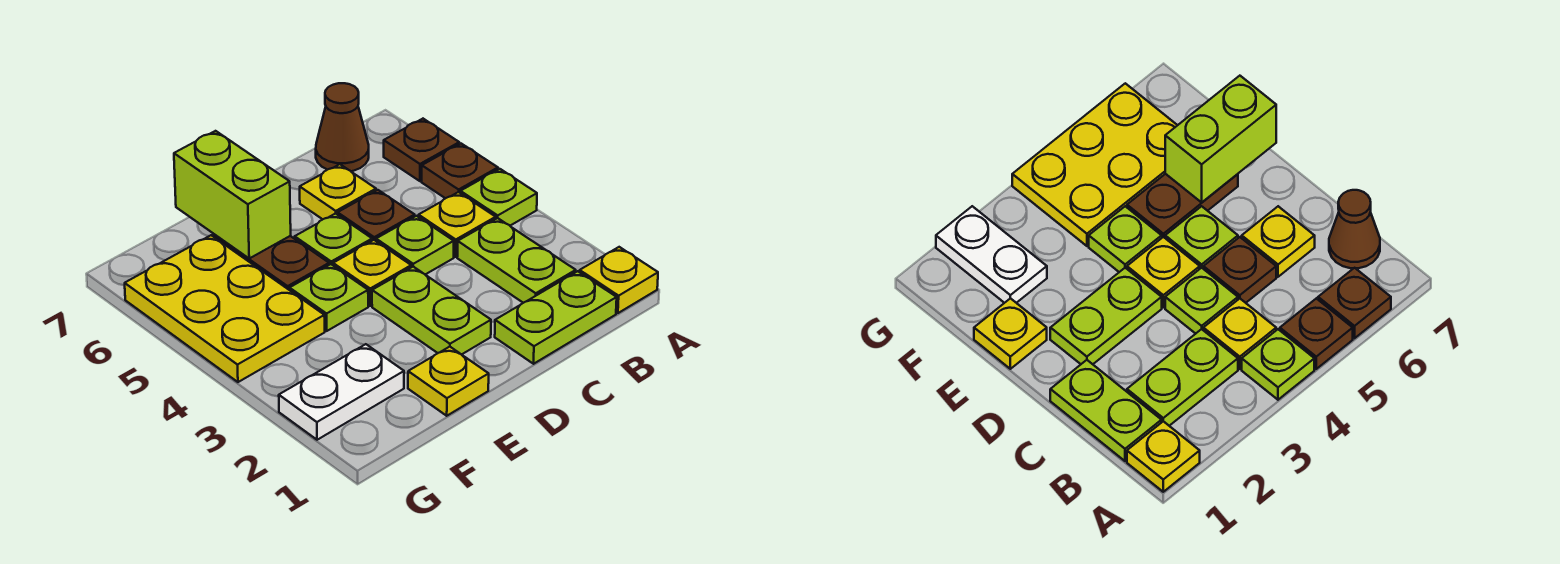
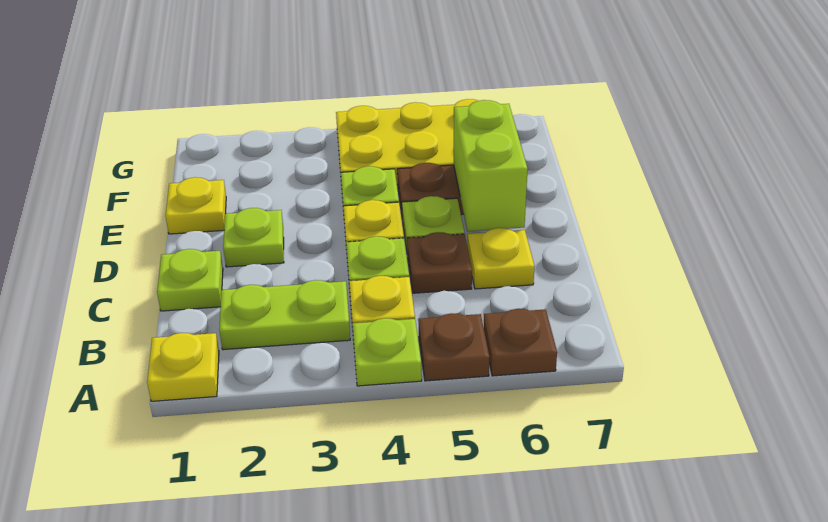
lime 1x2 plate [495,271,617,364] -> lime 1x1 plate [157,249,223,311]
brown 1x1 cone [316,83,369,171] -> none
lime 1x2 plate [372,267,491,355] -> lime 1x1 plate [223,208,284,267]
lime 1x2 brick [174,131,291,258] -> lime 1x2 brick turned to [454,100,528,231]
white 1x2 plate [279,344,404,440] -> none

